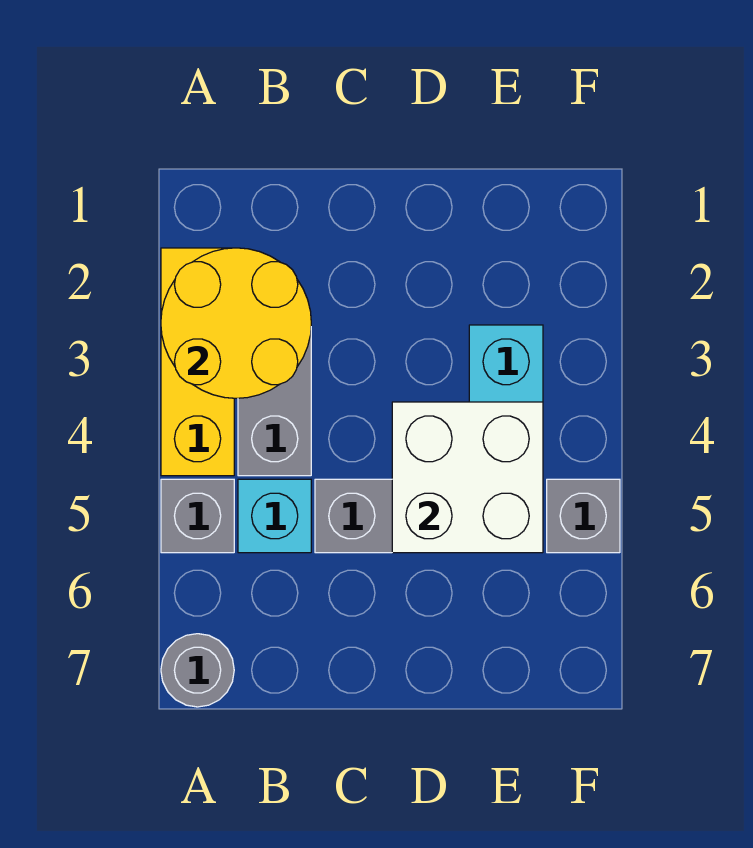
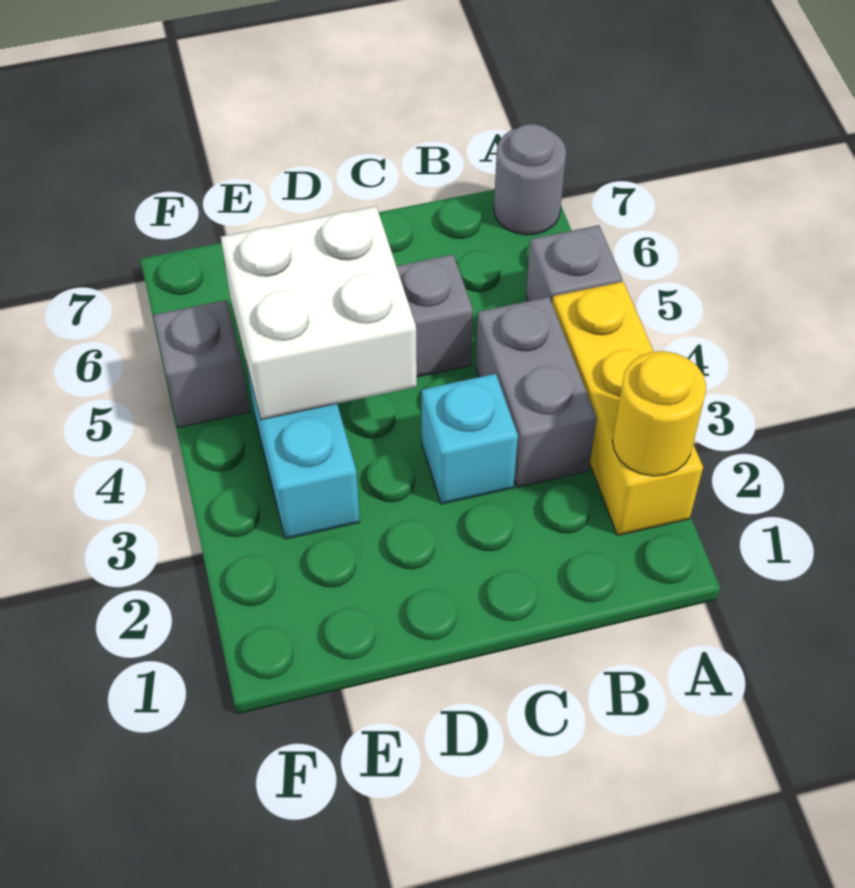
yellow 2x2 round brick [161,248,311,398] -> yellow 1x1 round brick [613,351,706,476]
cyan 1x1 brick [238,479,311,553] -> cyan 1x1 brick moved to [421,374,518,504]

